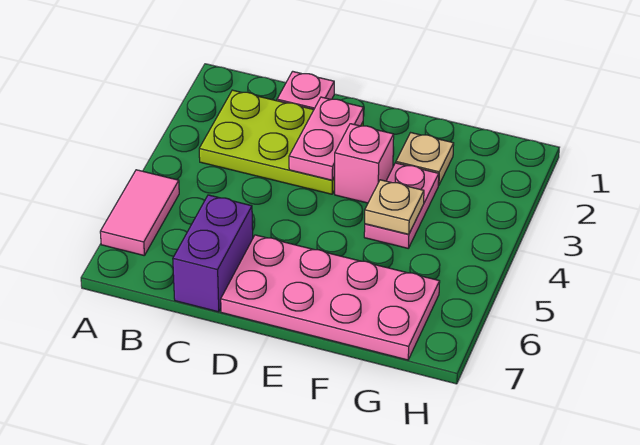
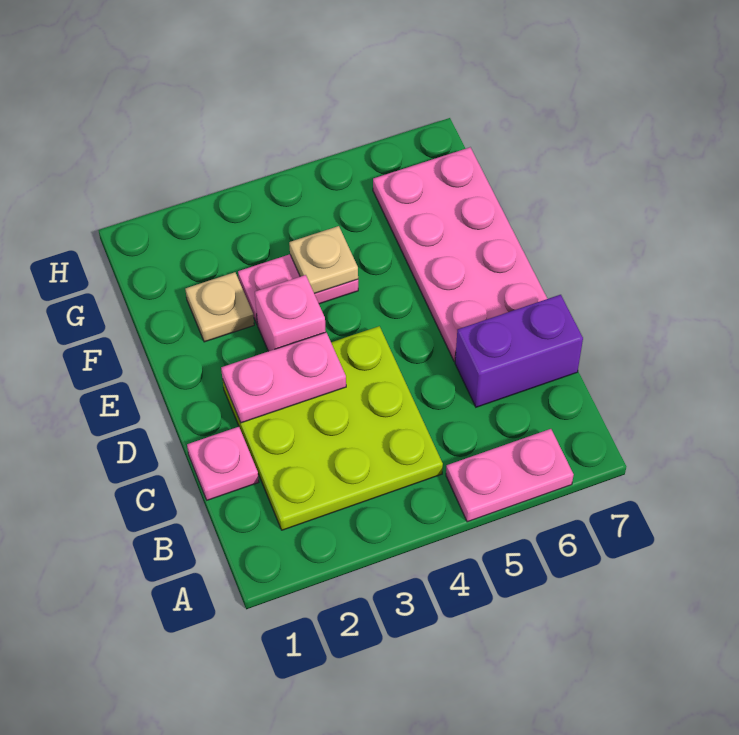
pink 1x2 tile [100,170,179,255] -> pink 1x2 plate [446,429,574,522]
lime 2x3 plate [199,90,363,194] -> lime 3x3 plate [223,326,443,530]

